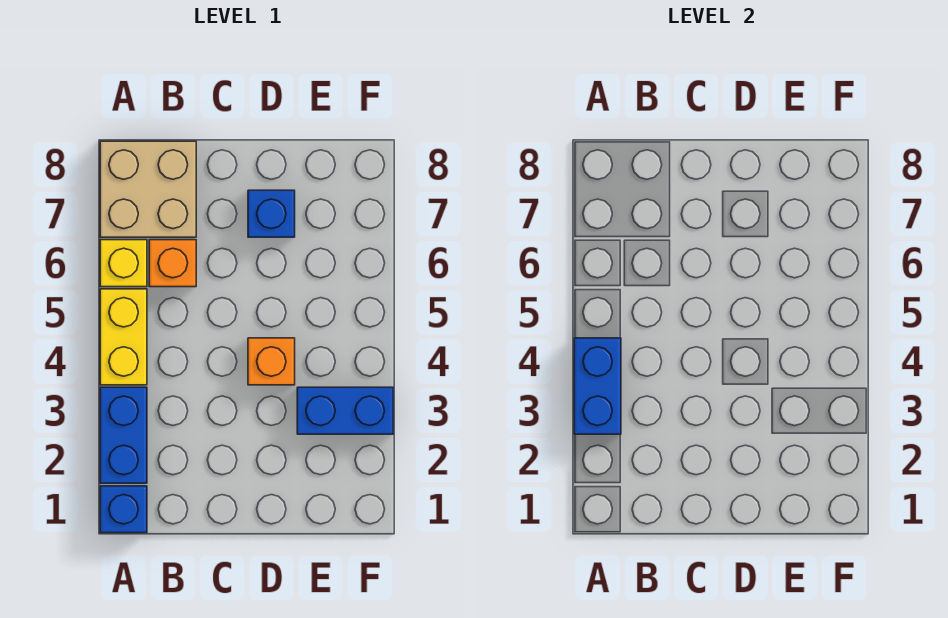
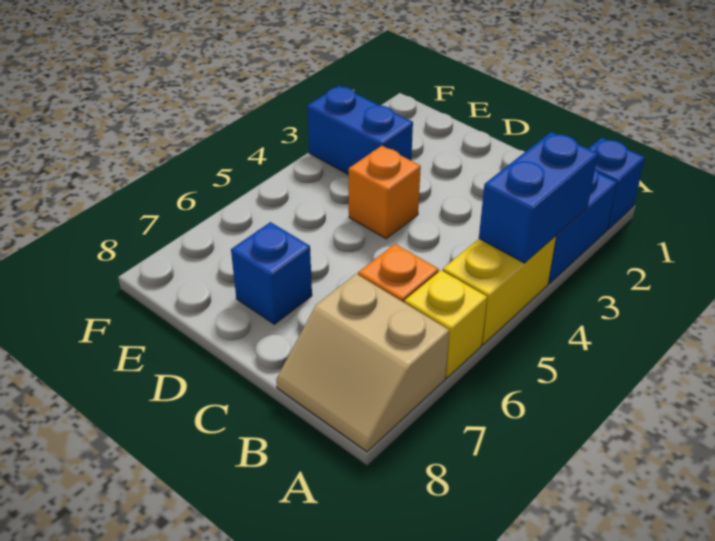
tan 2x2 brick [100,141,196,237] -> tan 2x2 slope [276,274,449,452]

